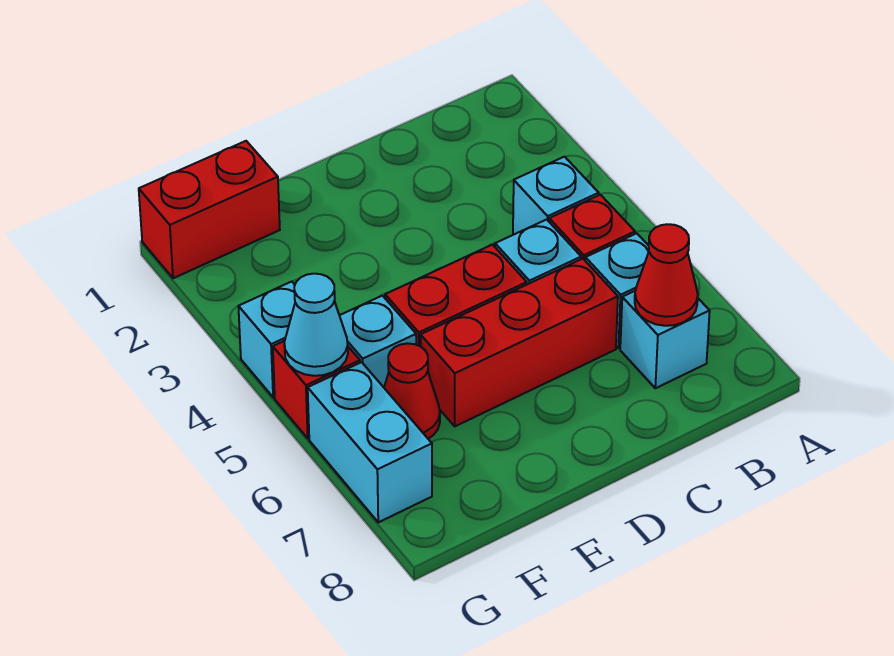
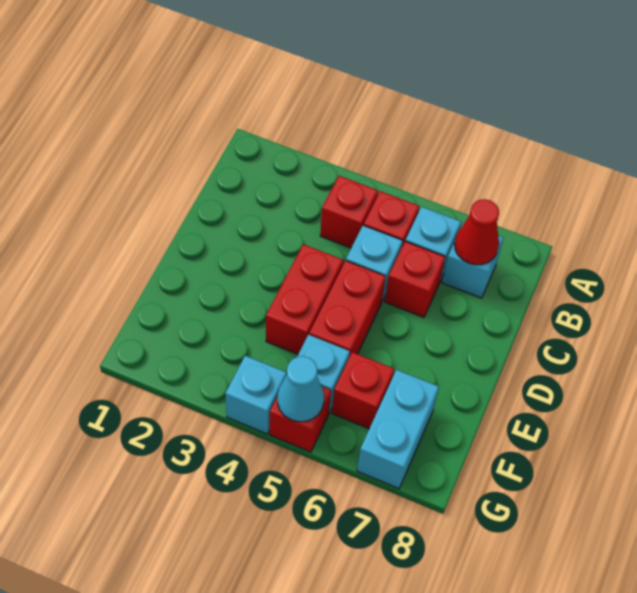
cyan 1x1 brick [513,157,599,234] -> red 1x1 brick [320,176,378,248]
red 1x3 brick [421,259,618,426] -> red 1x1 brick [385,241,445,317]
red 1x2 brick [139,141,280,278] -> red 1x2 brick moved to [266,244,343,354]
red 1x1 cone [384,343,440,439] -> red 1x1 brick [332,352,394,429]
cyan 1x2 brick [308,362,432,522] -> cyan 1x2 brick turned to [357,370,439,489]

